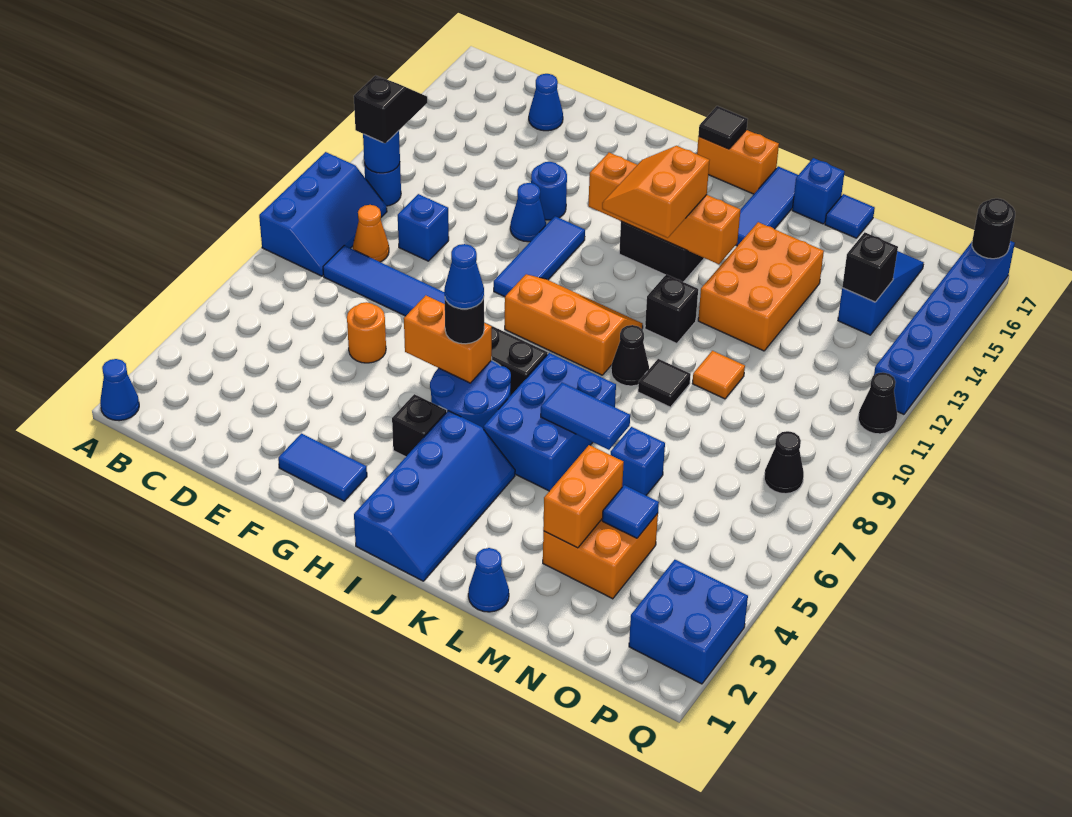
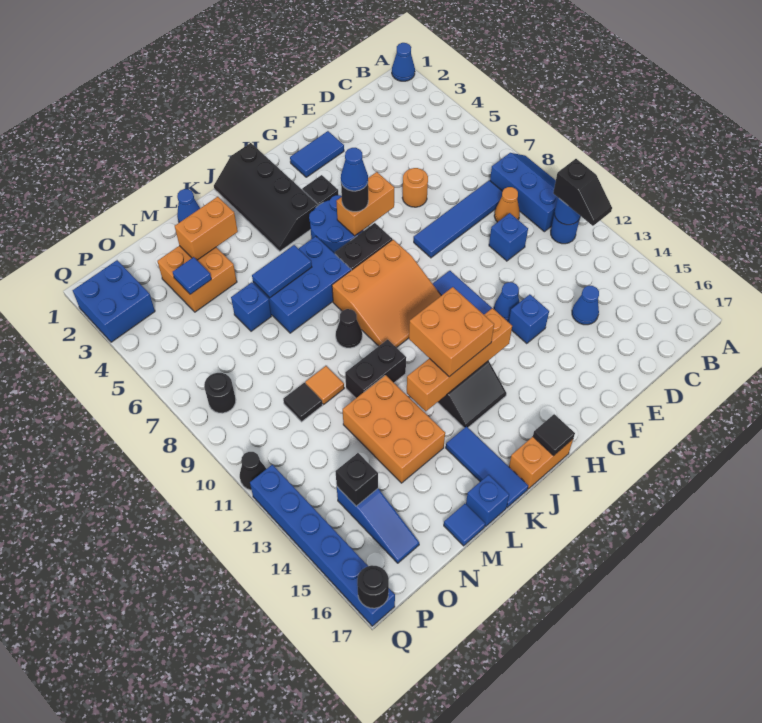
blue 2x3 slope [259,152,387,276] -> blue 2x3 slope turned to [490,153,558,232]
blue 1x1 cone [529,74,563,131] -> blue 1x1 cone moved to [572,286,599,325]
blue 1x1 round brick [531,162,567,220] -> blue 1x1 brick [509,294,549,344]
orange 2x3 slope [505,274,643,375] -> orange 3x3 slope [332,240,441,348]
blue 2x4 slope [354,411,515,581] -> black 2x4 slope [214,143,318,251]
orange 2x2 slope [602,146,710,238] -> orange 2x2 brick [409,287,494,377]
blue 2x3 brick [484,353,616,491] -> blue 2x3 brick turned to [253,236,351,333]
black 1x1 brick [645,274,698,344] -> black 1x2 brick [345,340,406,398]
black 1x1 tile [638,359,691,407] -> black 1x1 tile moved to [283,383,323,422]
orange 1x2 brick [543,445,624,548] -> orange 1x2 brick turned to [175,197,238,260]
black 1x1 cone [764,431,804,494] -> black 1x1 round brick [204,373,236,413]

